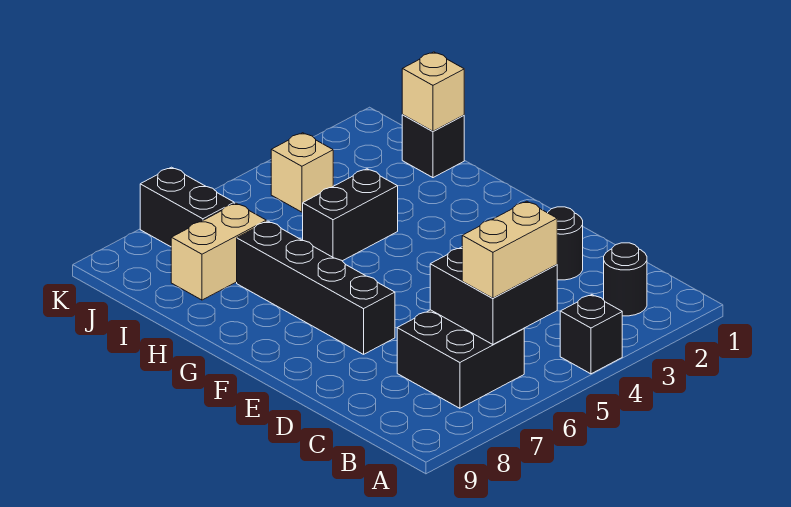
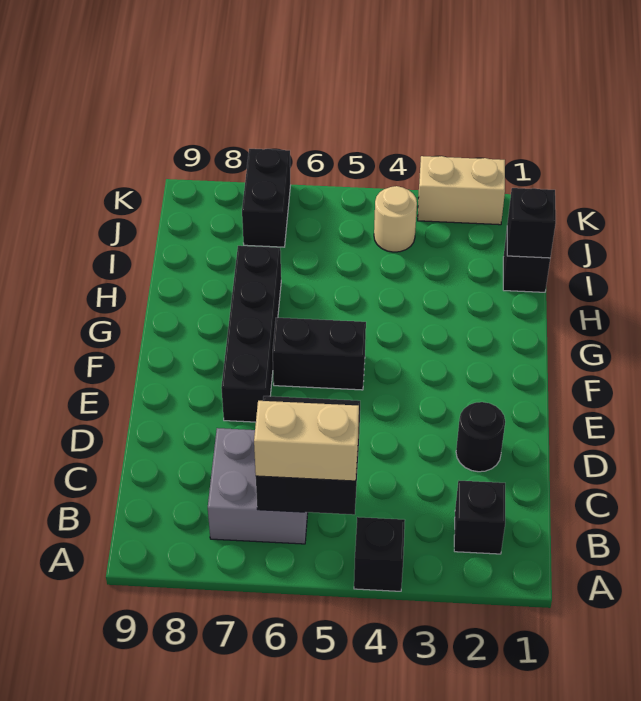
black 1x1 round brick [604,243,647,316] -> black 1x1 brick [454,481,505,554]
black 2x2 brick [397,310,524,408] -> grey 2x2 brick [208,428,308,544]
black 1x2 brick [303,169,398,261] -> black 1x2 brick moved to [273,318,366,390]
tan 1x1 brick [402,52,464,131] -> black 1x1 brick [507,188,556,258]
tan 1x2 brick [171,203,266,300] -> tan 1x2 brick moved to [418,156,505,225]
tan 1x1 brick [271,133,333,212] -> tan 1x1 round brick [374,186,417,252]

